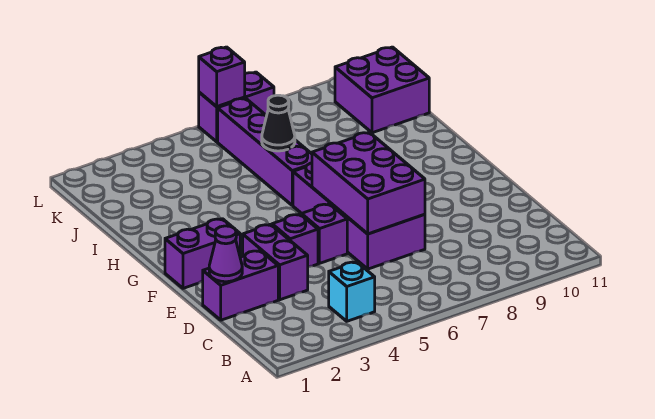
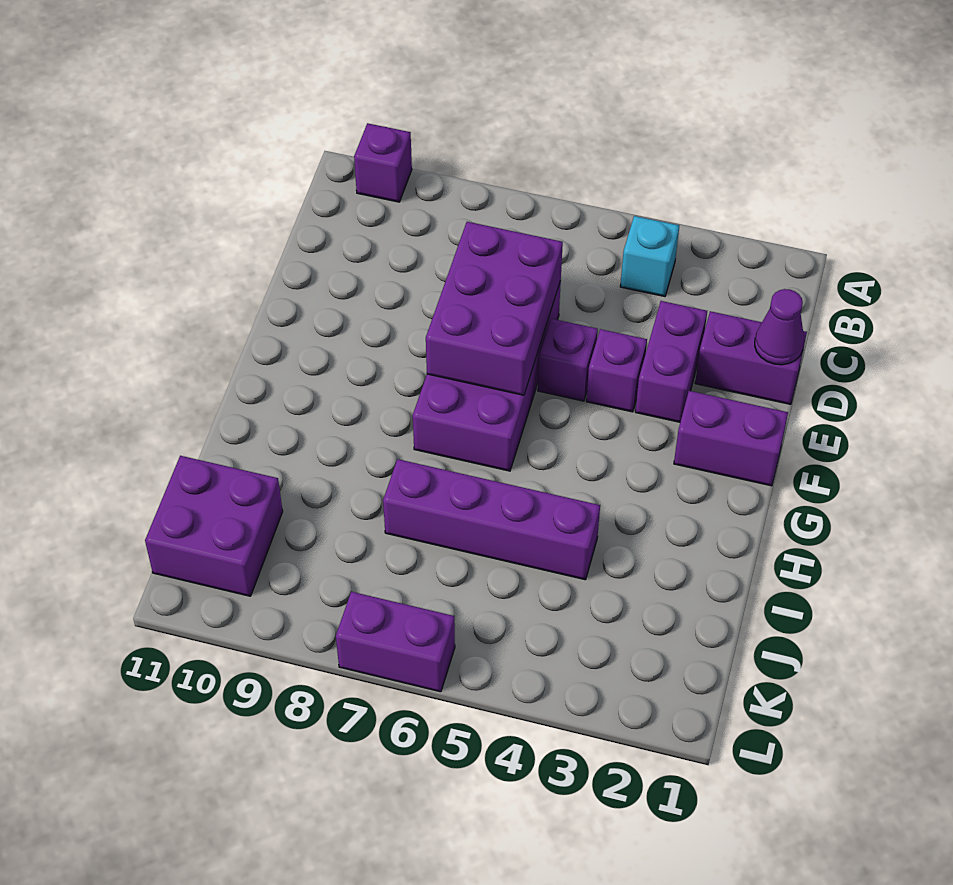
purple 1x4 brick [218,98,312,205] -> purple 1x4 brick turned to [383,459,600,580]
black 1x1 cone [262,95,295,151] -> none
purple 1x1 brick [199,47,245,107] -> purple 1x1 brick moved to [354,123,412,202]

